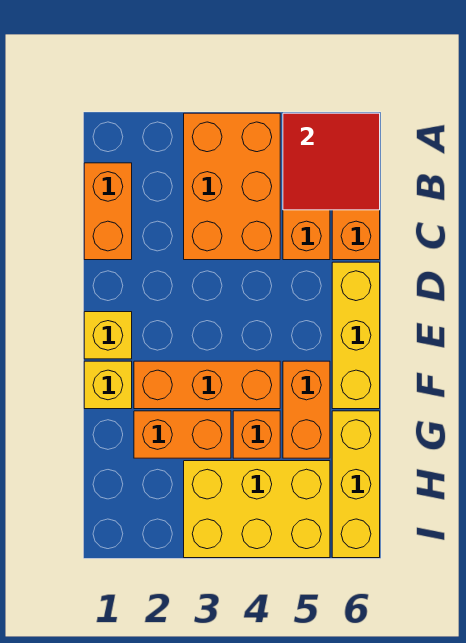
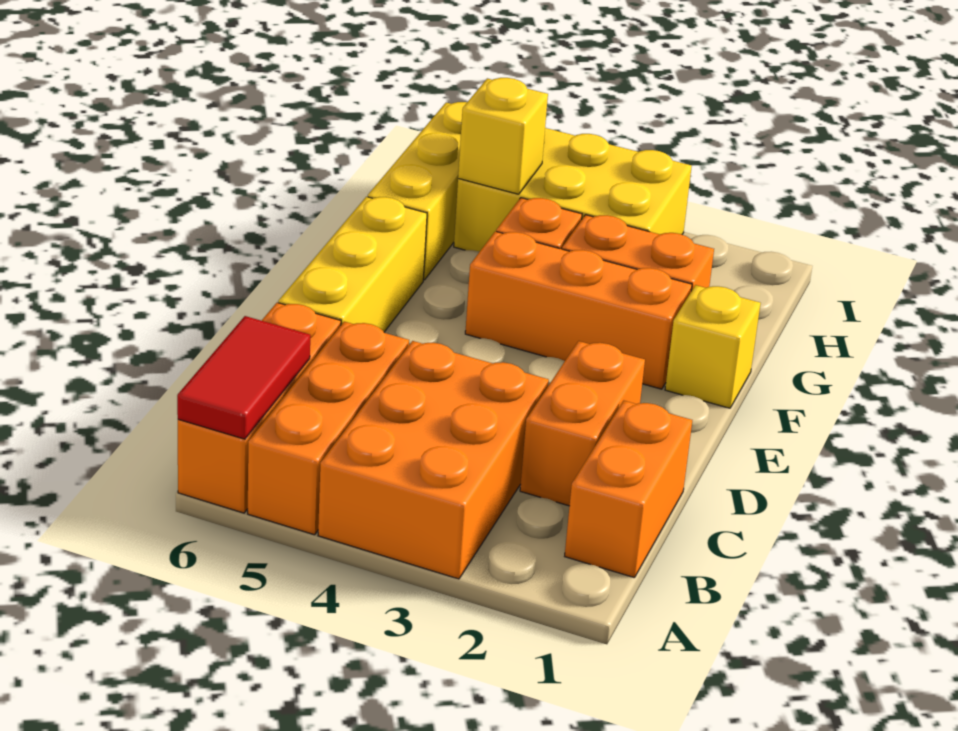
red 2x2 tile [283,113,380,210] -> red 1x2 tile [177,316,310,439]
yellow 1x1 brick [84,312,132,359] -> yellow 1x1 brick moved to [458,78,548,194]
orange 1x2 brick [283,361,330,458] -> orange 1x2 brick moved to [520,341,645,506]

